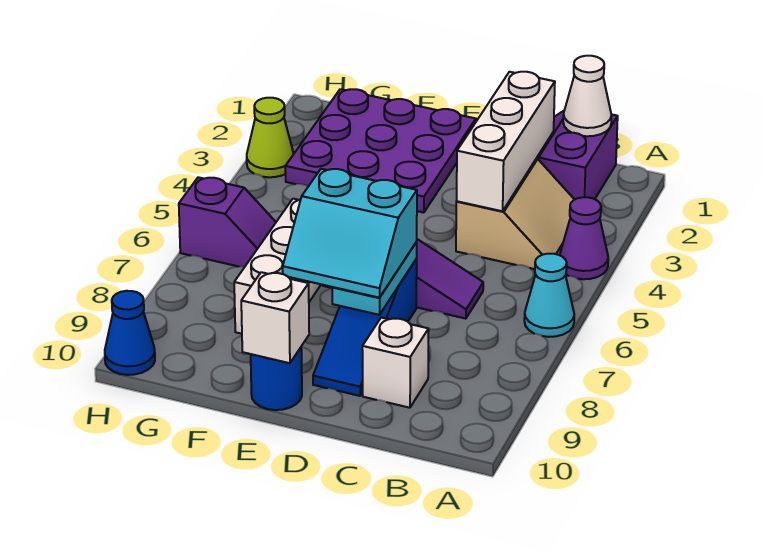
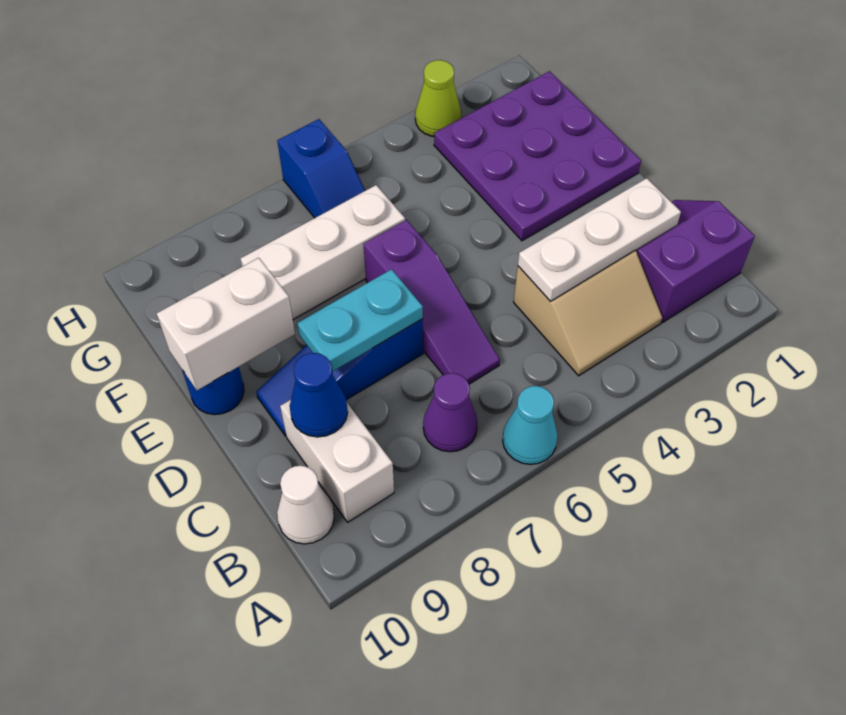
purple 1x1 cone [560,197,608,279] -> purple 1x1 cone moved to [423,373,478,452]
white 1x1 cone [563,56,612,136] -> white 1x1 cone moved to [277,466,334,544]
white 1x3 brick [457,72,555,211] -> white 1x3 plate [518,178,681,301]
white 1x1 brick [362,318,429,408] -> white 1x2 brick [280,400,394,522]
cyan 2x2 slope [283,169,417,298] -> none
white 1x1 brick [241,272,309,363] -> white 1x2 brick [157,258,295,390]
purple 1x2 slope [179,177,276,267] -> blue 1x2 slope [277,119,365,218]
blue 1x1 cone [105,291,155,375] -> blue 1x1 cone moved to [290,353,348,437]

